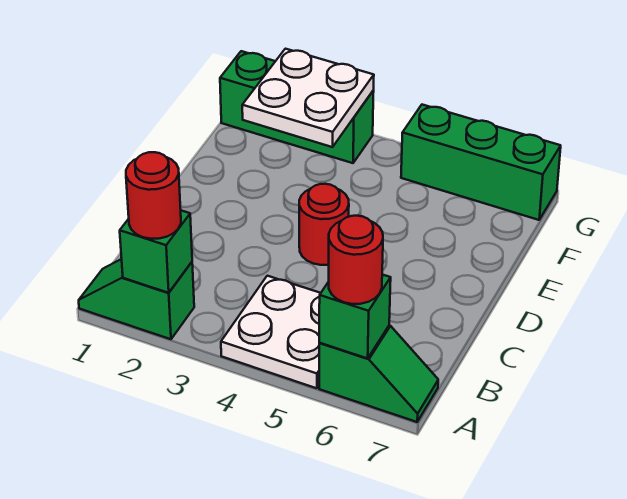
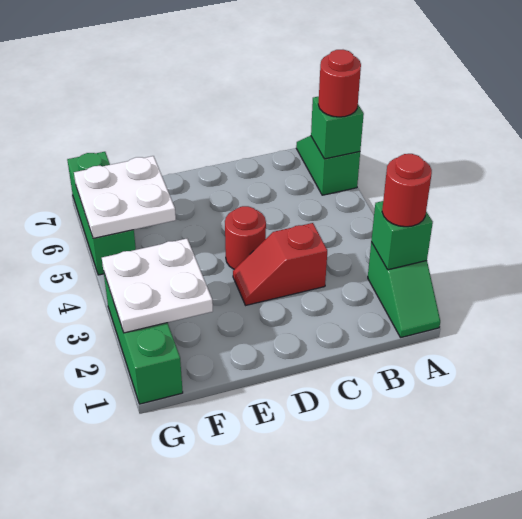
white 2x2 plate [221,276,321,388] -> white 2x2 plate moved to [74,156,176,238]
none -> red 1x2 slope [233,223,327,305]

